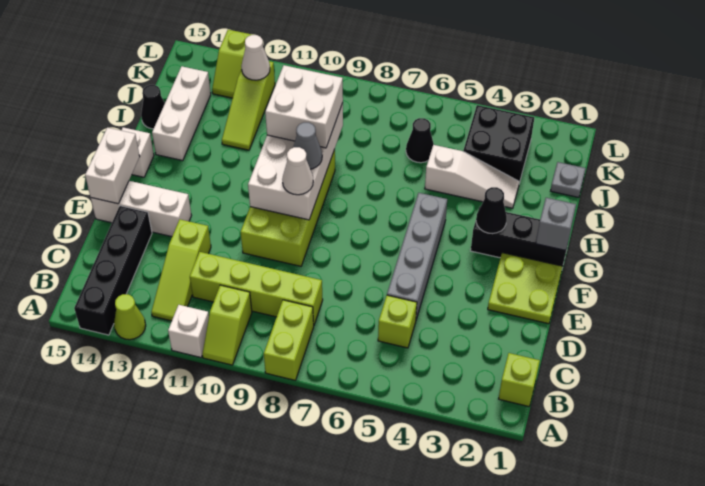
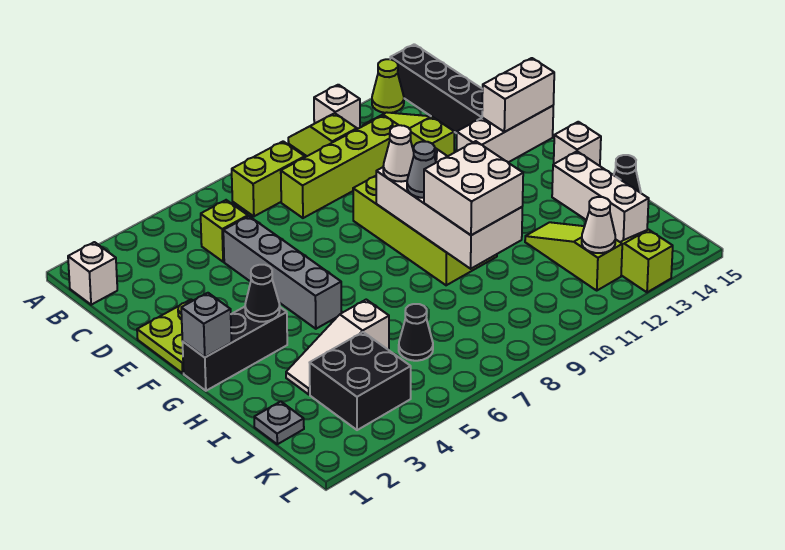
lime 1x2 brick [264,300,314,380] -> lime 1x2 brick turned to [232,141,305,216]
lime 1x1 brick [499,353,540,406] -> white 1x1 brick [68,242,117,305]
white 1x2 brick [85,128,140,204] -> white 1x2 brick turned to [482,58,554,132]

